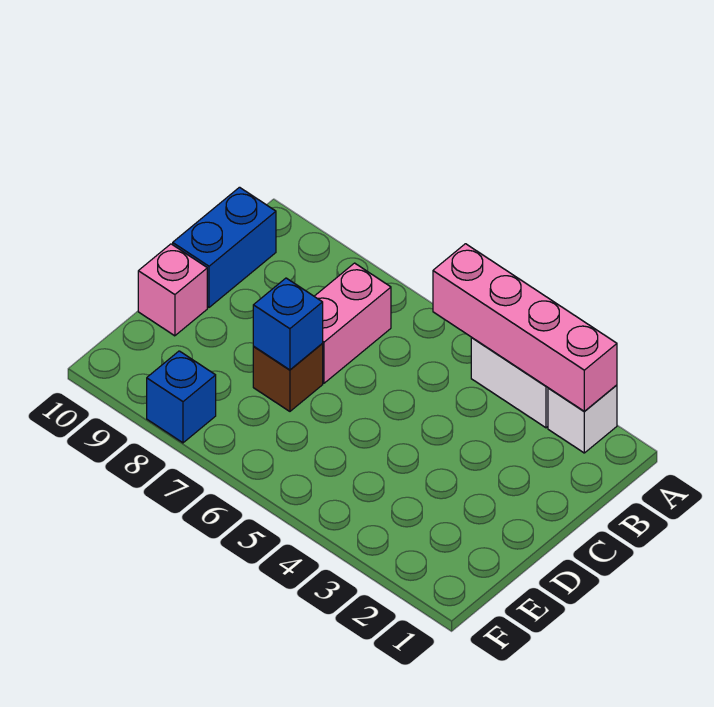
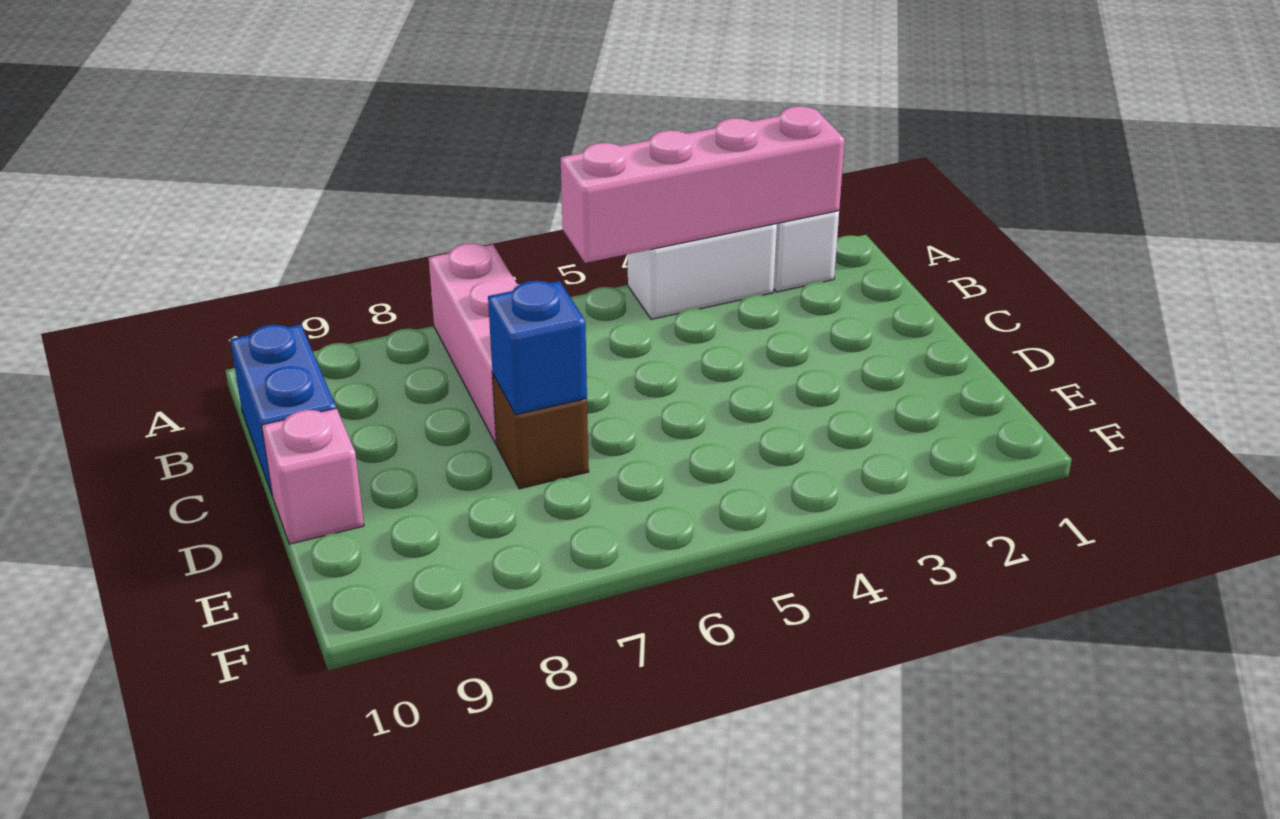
pink 1x2 brick [314,263,391,383] -> pink 1x3 brick [429,243,518,444]
blue 1x1 brick [147,351,216,443] -> none

